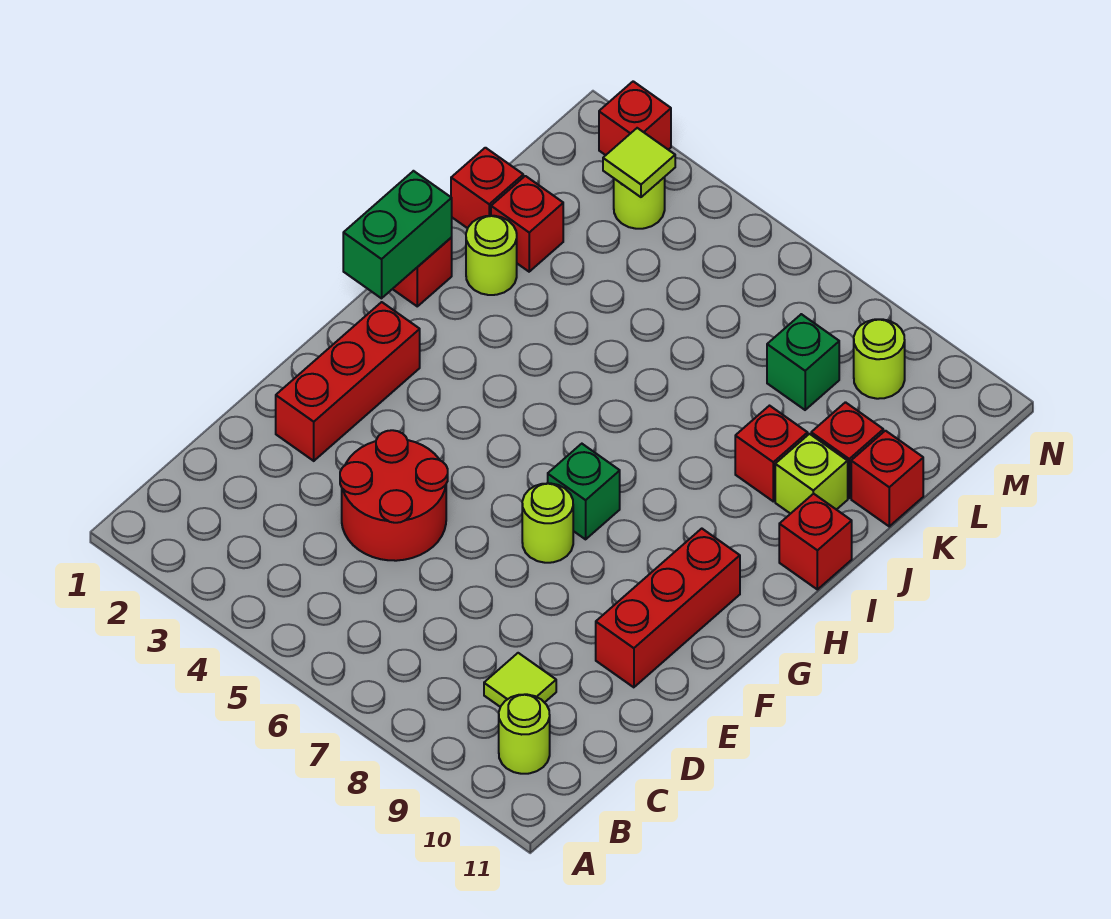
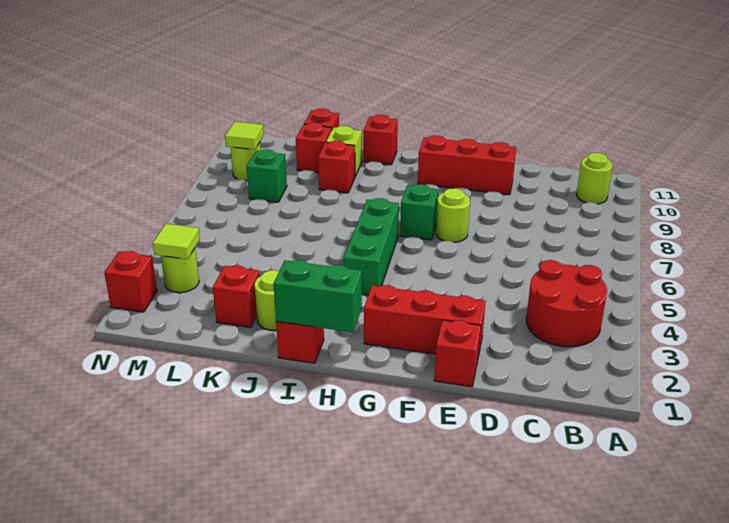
lime 1x1 tile [484,653,556,707] -> lime 1x1 tile moved to [225,122,264,150]
red 2x2 round brick [340,430,448,561] -> red 2x2 round brick moved to [526,260,607,347]
none -> green 1x3 brick [344,198,399,295]
red 1x1 brick [451,148,523,228] -> red 1x1 brick moved to [434,320,481,387]

